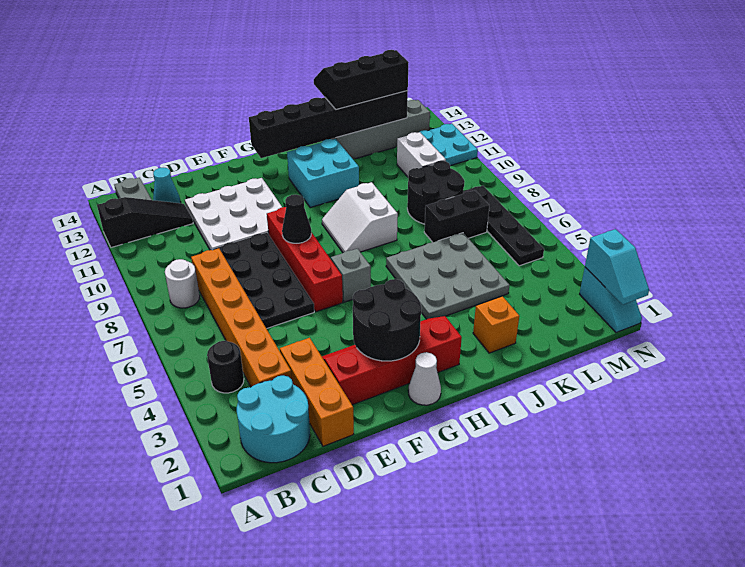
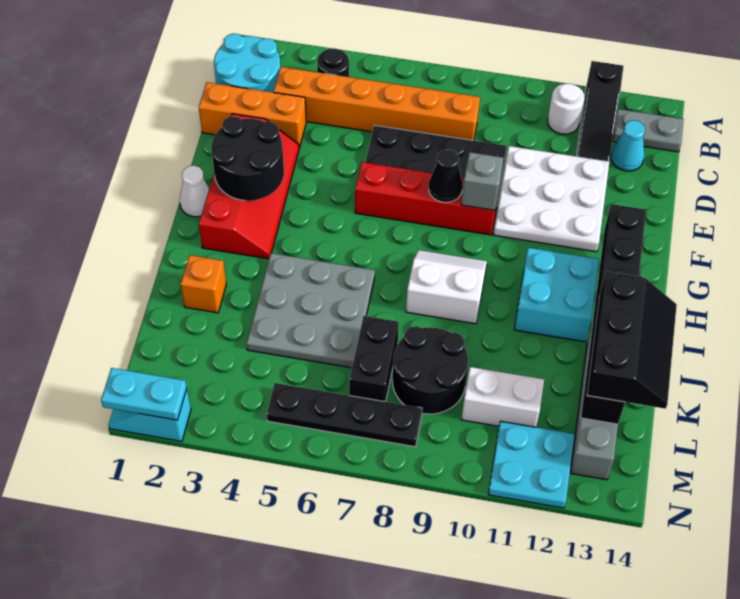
white 1x1 round brick [165,259,200,308] -> white 1x1 round brick moved to [548,84,585,134]
grey 1x1 brick [331,249,371,302] -> grey 1x1 brick moved to [461,152,503,210]
cyan 1x2 slope [585,229,649,305] -> cyan 1x2 plate [101,368,187,420]

